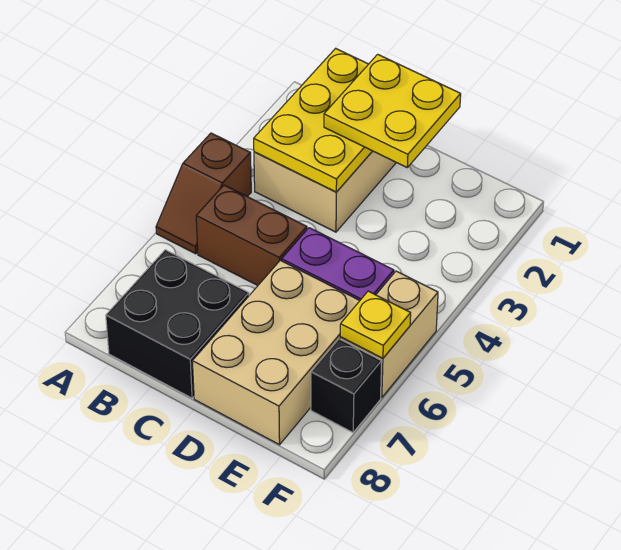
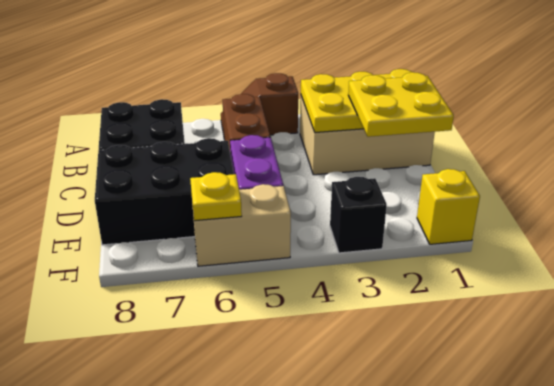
tan 2x3 brick [192,260,360,445] -> black 2x3 brick [95,138,234,245]
none -> yellow 1x1 brick [417,169,480,244]
black 1x1 brick [311,339,382,432] -> black 1x1 brick moved to [330,177,387,253]

